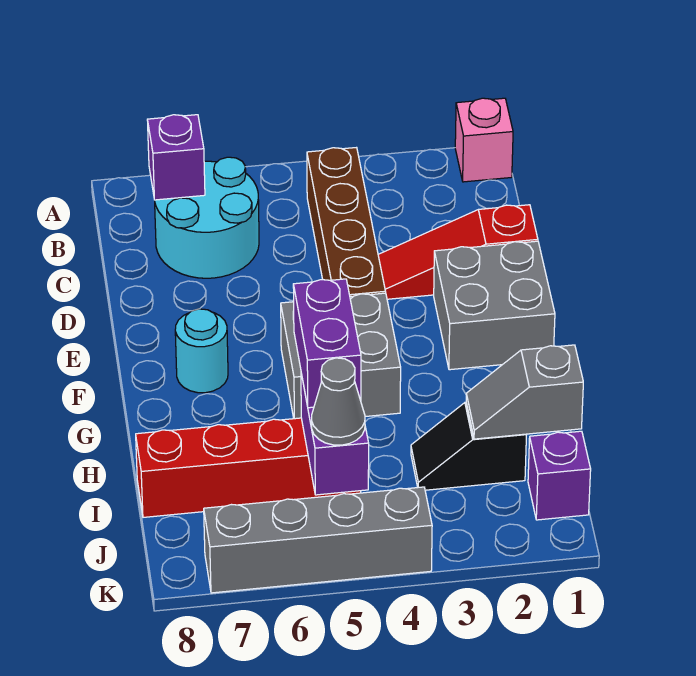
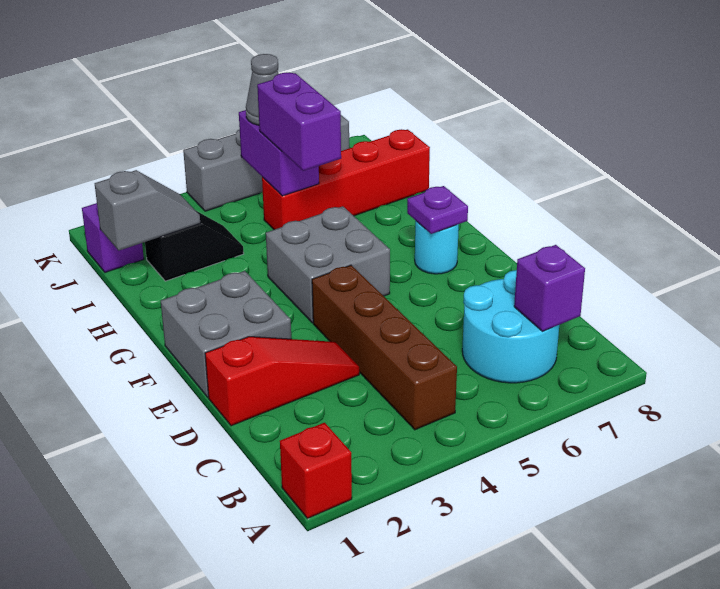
pink 1x1 brick [455,98,513,182] -> red 1x1 brick [280,423,352,518]
none -> purple 1x1 plate [407,186,468,234]

